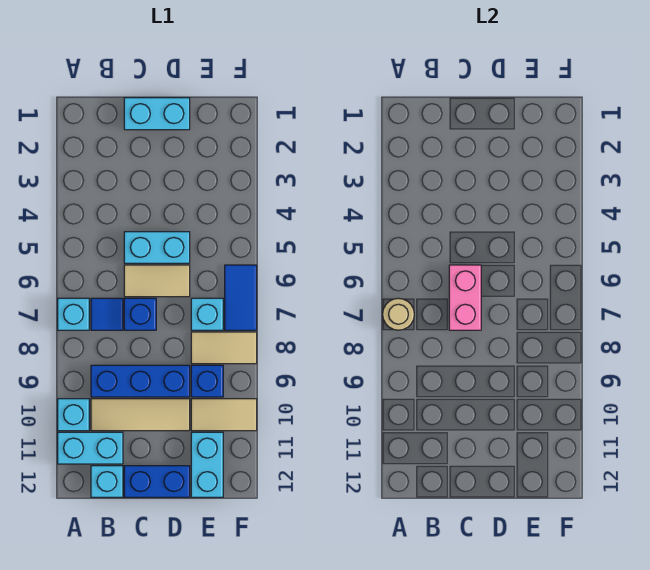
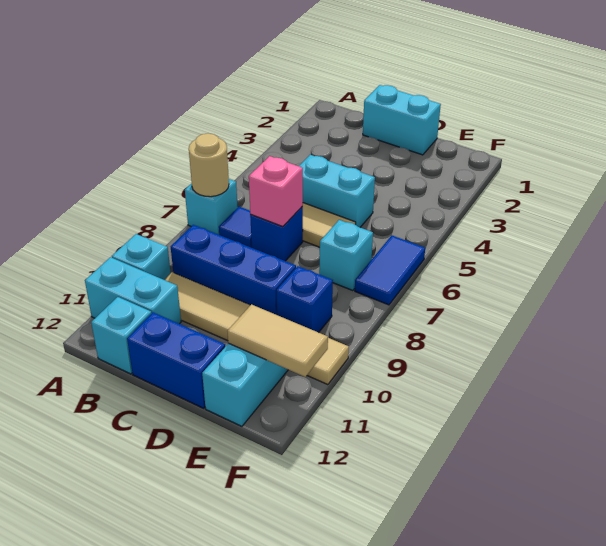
pink 1x2 brick [449,265,481,330] -> pink 1x1 brick [249,156,303,227]
tan 1x2 tile [191,332,257,364] -> tan 1x2 tile moved to [228,304,328,377]

